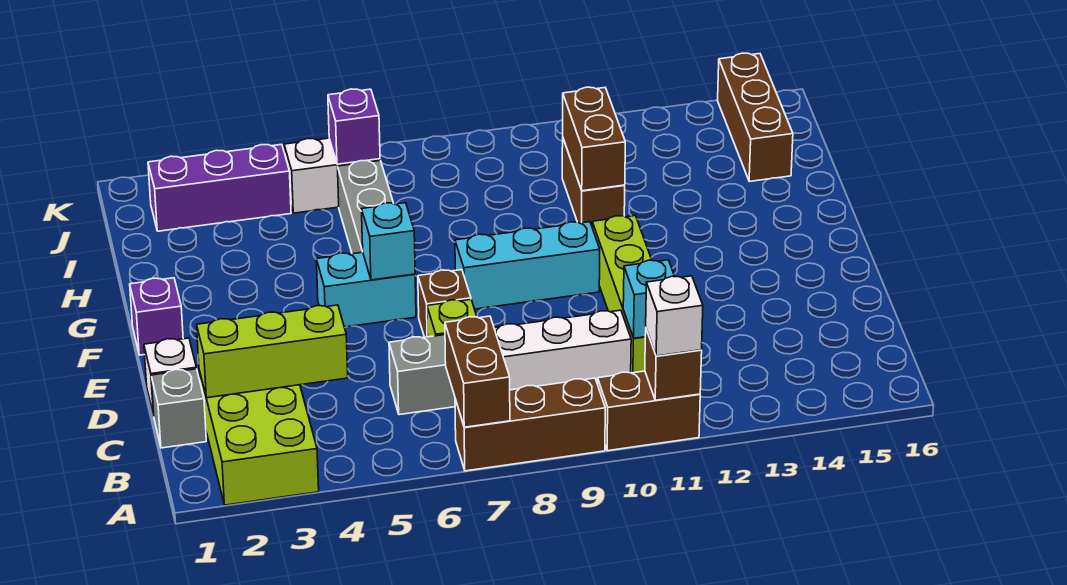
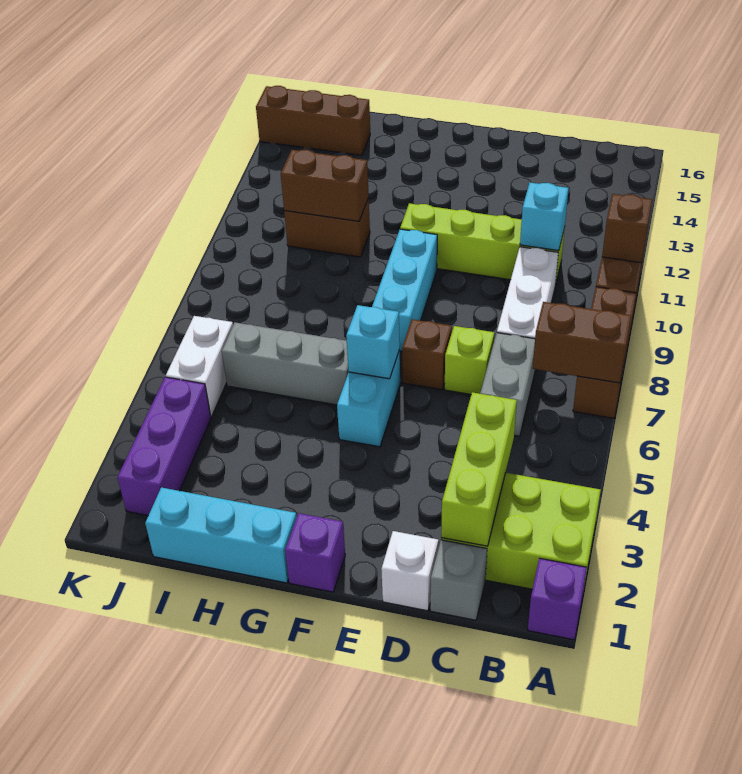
white 1x1 brick [646,276,703,356] -> none
none -> cyan 1x3 brick [145,487,297,583]
purple 1x1 brick [328,89,380,164] -> purple 1x1 brick moved to [528,558,587,640]

